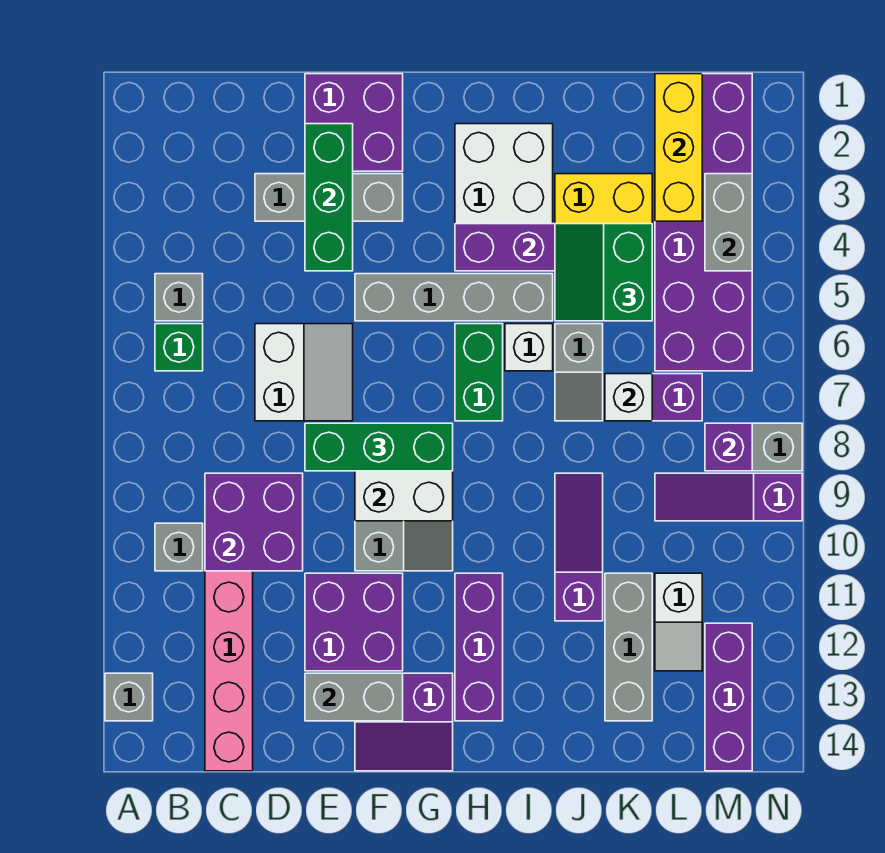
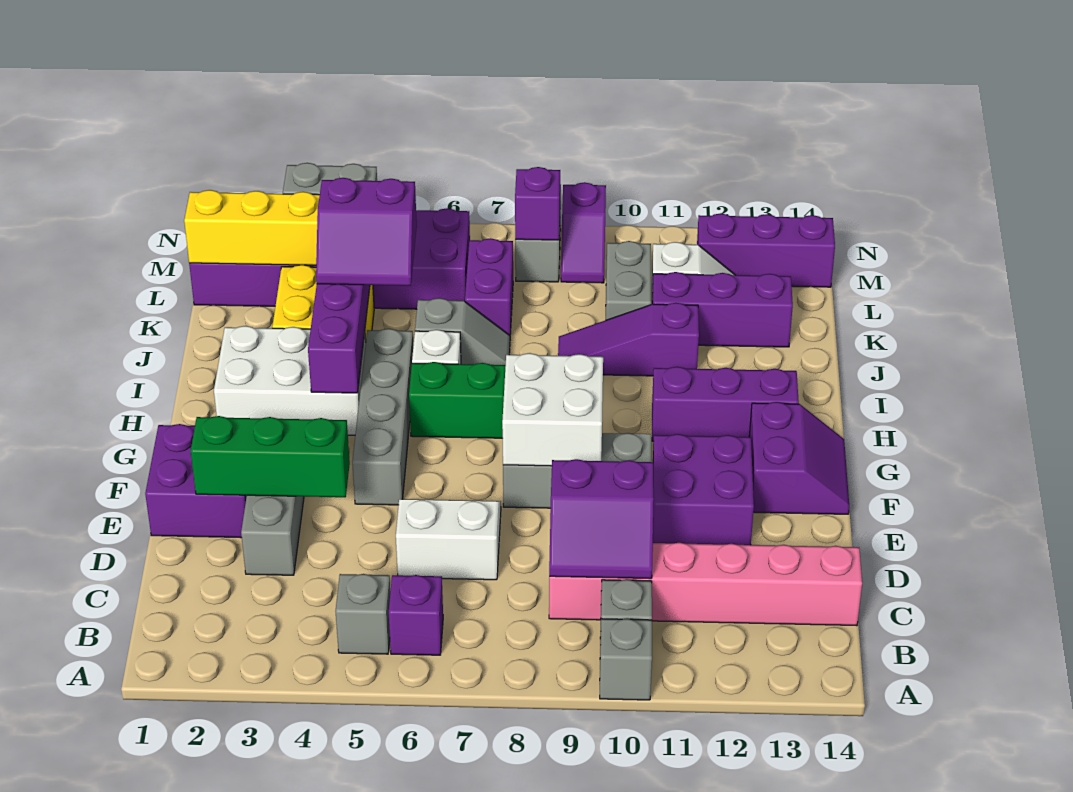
grey 1x1 brick [105,673,153,721] -> grey 1x1 brick moved to [600,619,652,700]
green 1x1 brick [155,324,203,371] -> purple 1x1 brick [389,575,443,655]
purple 2x2 brick [205,473,303,571] -> purple 2x2 slope [549,459,654,579]
green 1x3 brick [305,423,453,471] -> none
grey 1x2 brick [305,673,403,721] -> grey 1x2 brick moved to [606,241,651,320]
green 2x2 slope [555,224,652,321] -> purple 2x2 slope [316,178,417,286]
white 1x1 brick [605,374,652,421] -> none
grey 1x3 brick [605,573,652,721] -> purple 1x3 brick [652,272,793,347]
purple 1x3 slope [655,473,802,521] -> purple 1x2 slope [561,182,606,283]

